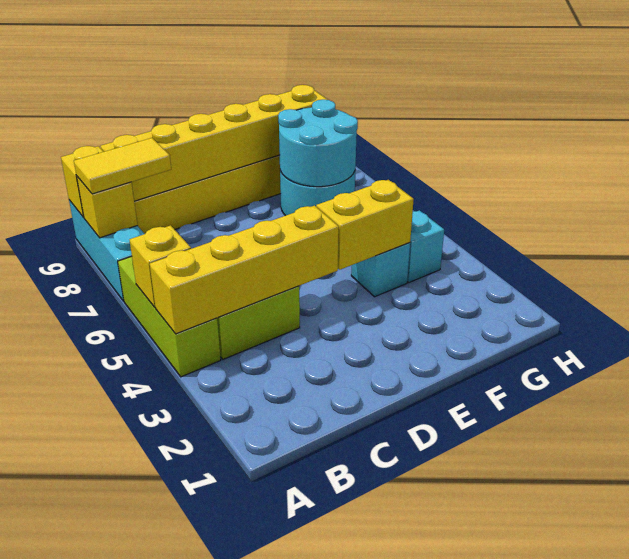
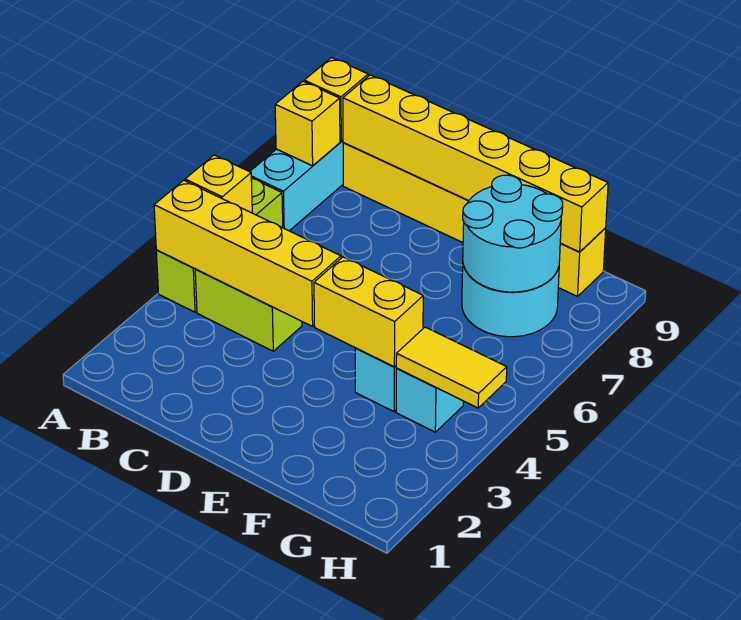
yellow 1x2 tile [74,138,171,194] -> yellow 1x2 tile moved to [396,327,507,408]

